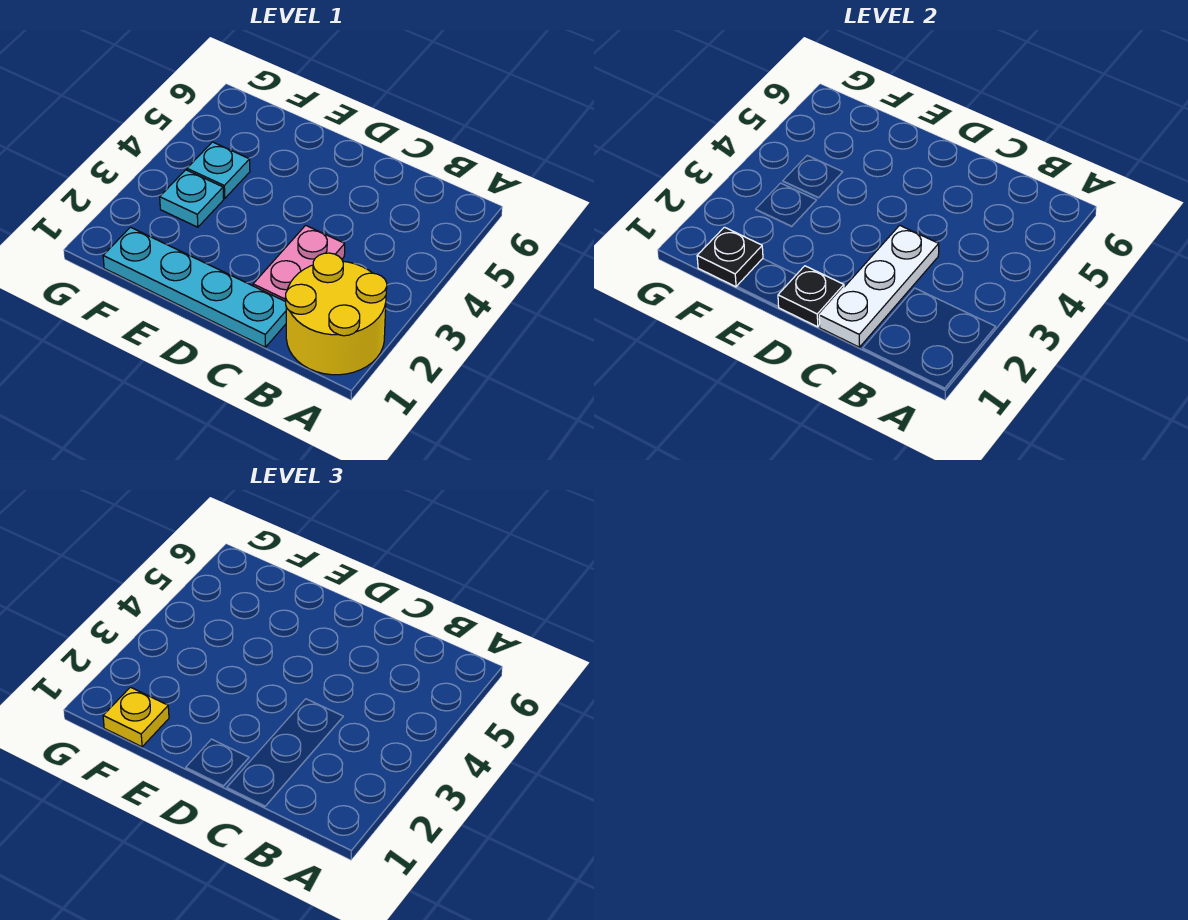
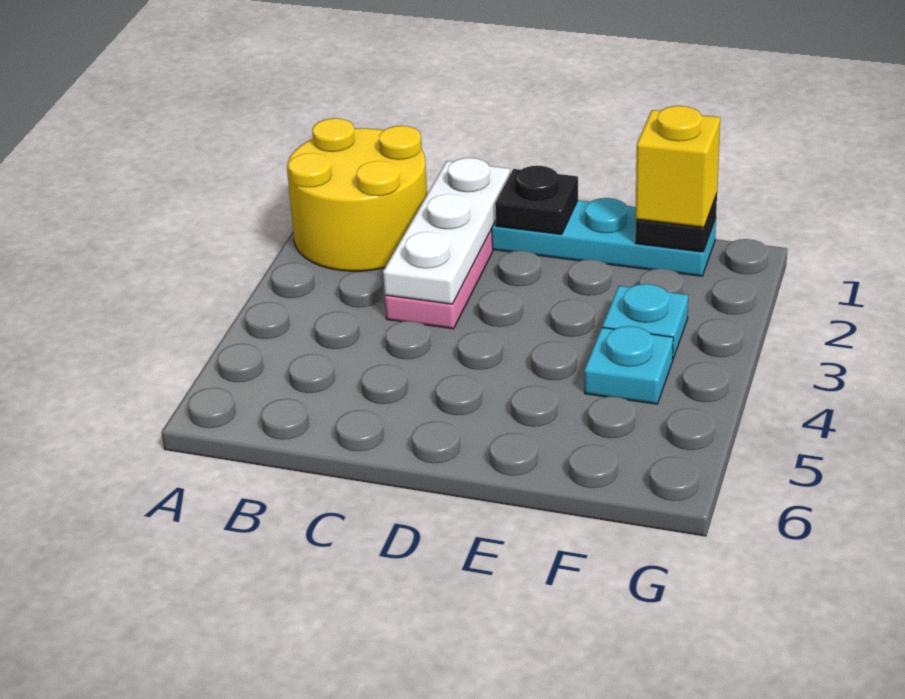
yellow 1x1 plate [103,687,169,747] -> yellow 1x1 brick [636,106,720,227]

